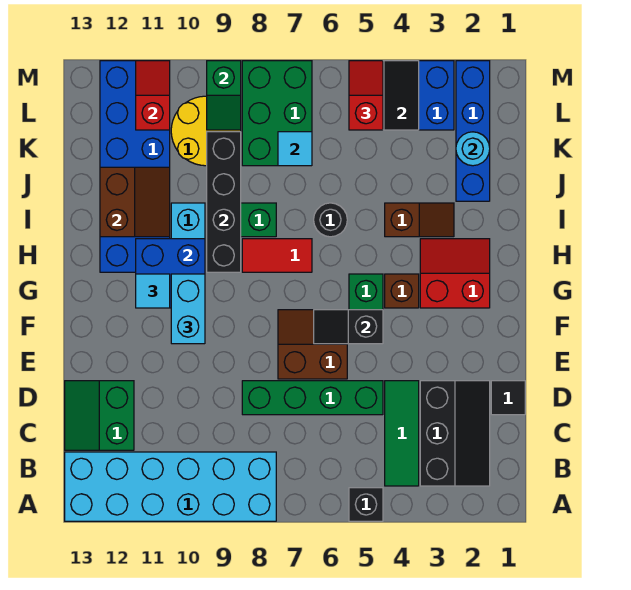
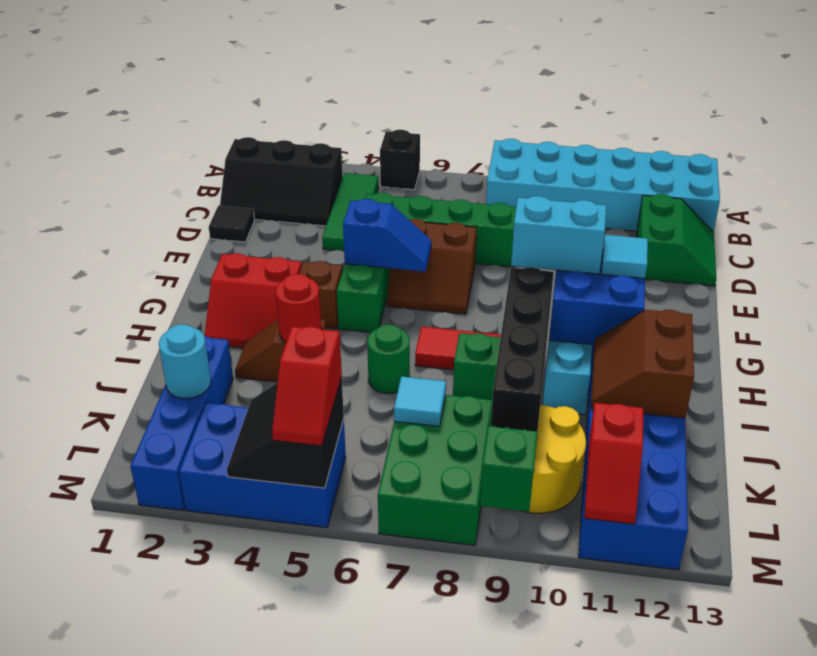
black 2x3 slope [420,381,490,486] -> black 2x3 slope turned to [220,137,343,226]
black 1x2 slope [314,310,383,344] -> blue 1x2 slope [343,199,431,272]
cyan 1x2 brick [171,274,205,344] -> cyan 1x2 brick turned to [511,196,606,274]
none -> red 1x1 round brick [275,274,322,342]
black 1x1 round brick [314,203,347,237] -> green 1x1 round brick [367,324,410,393]

